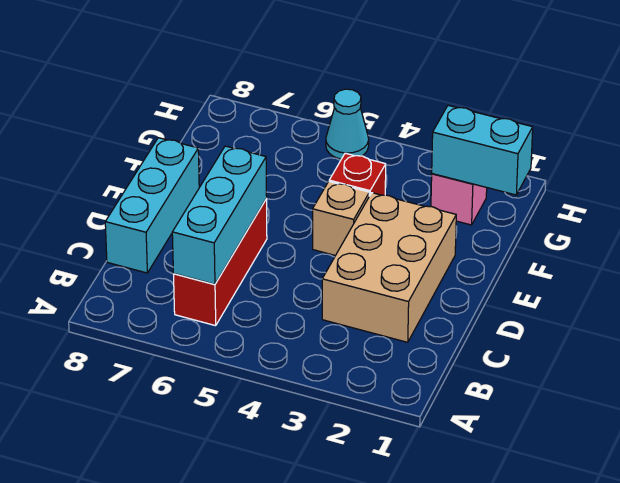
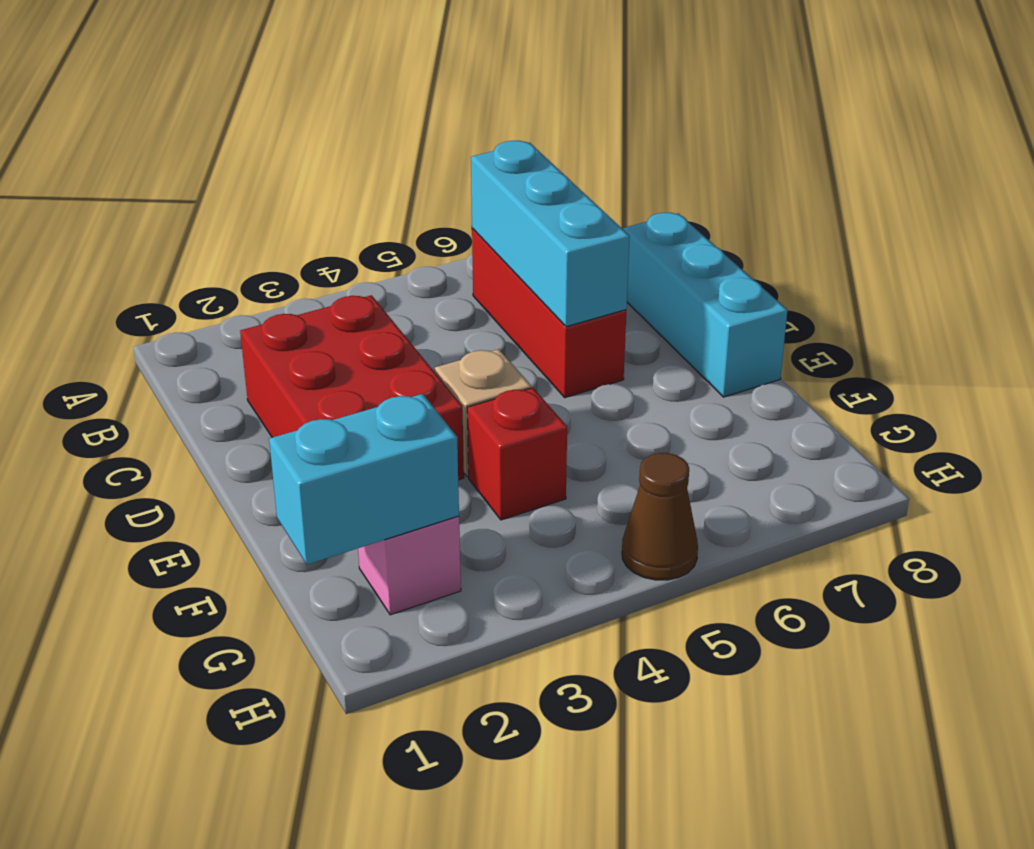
tan 2x3 brick [322,193,456,342] -> red 2x3 brick [240,295,464,480]
cyan 1x1 cone [326,89,369,159] -> brown 1x1 cone [622,453,698,580]

